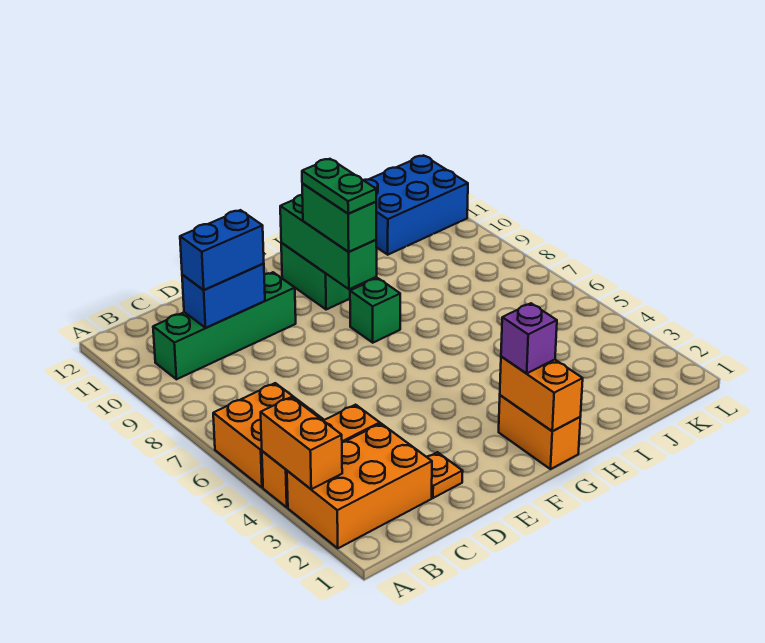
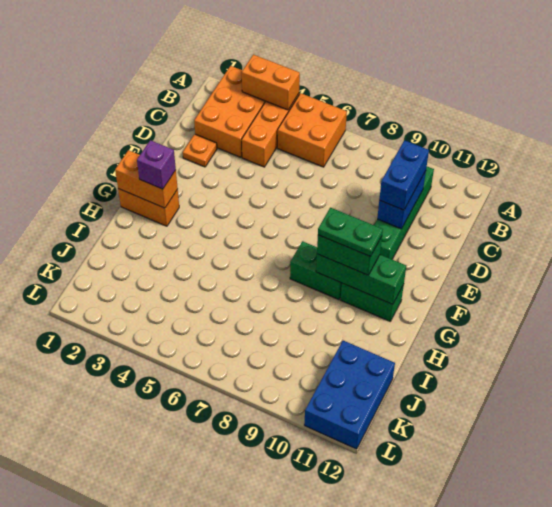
green 1x1 brick [350,278,400,343] -> green 1x2 brick [290,241,342,300]

